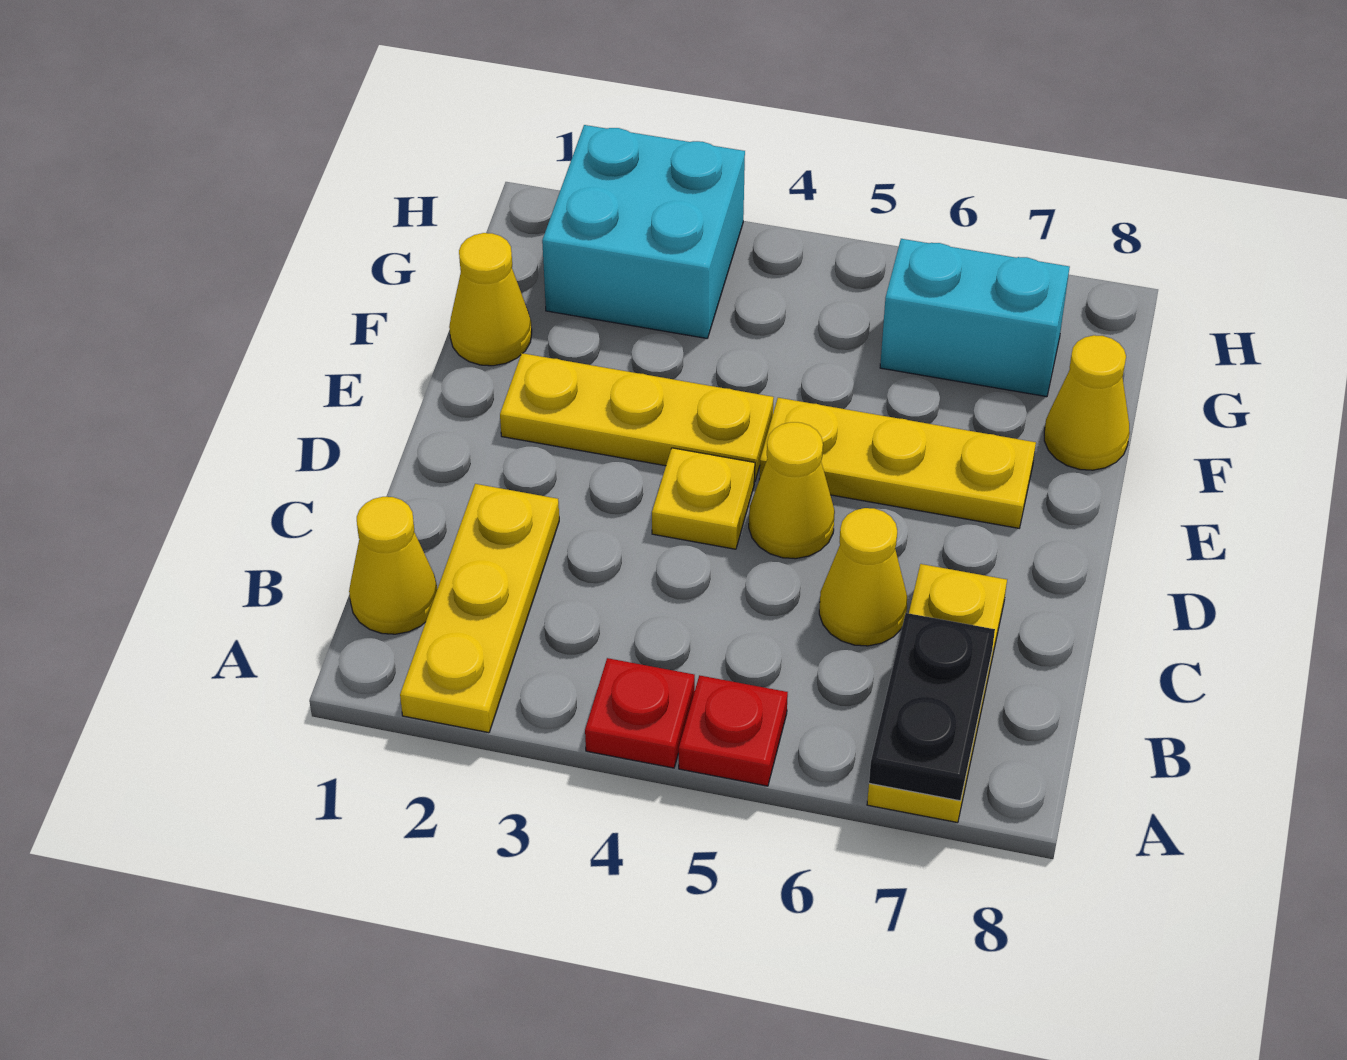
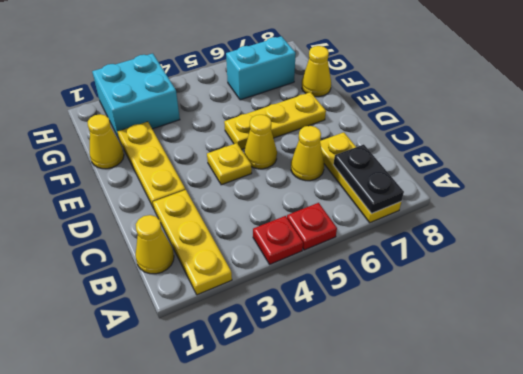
yellow 1x3 plate [500,353,774,482] -> yellow 1x3 plate turned to [118,122,185,208]

